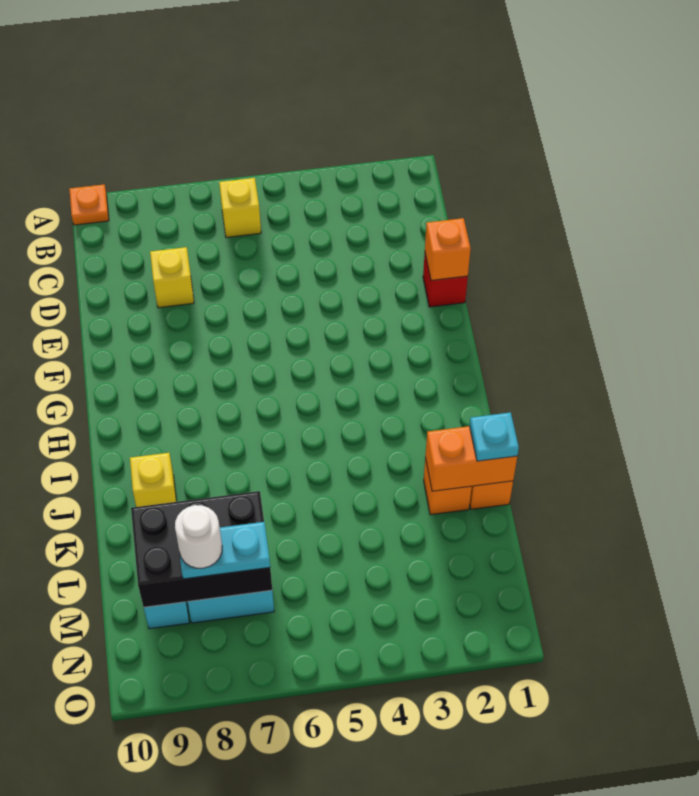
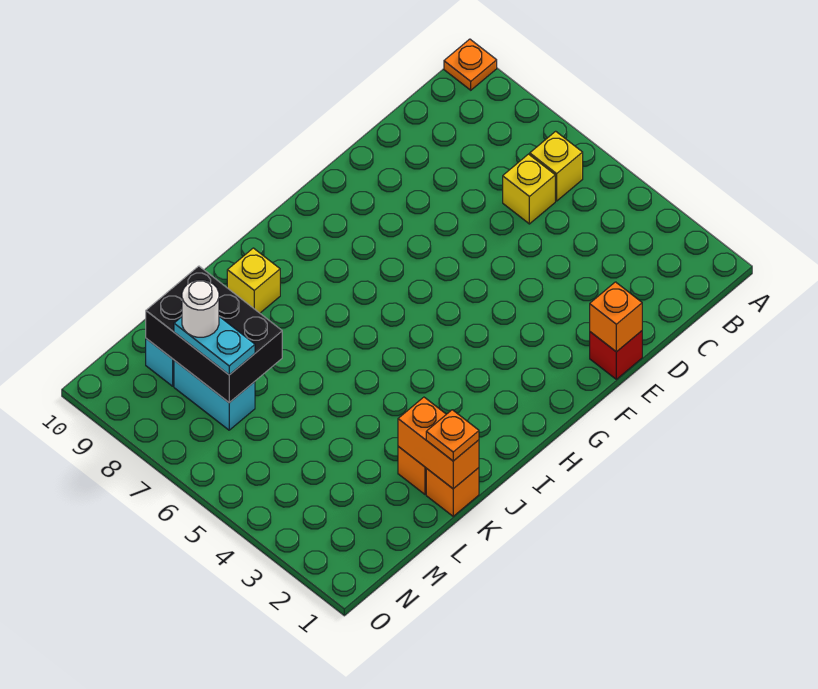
yellow 1x1 brick [150,247,194,308] -> yellow 1x1 brick moved to [503,154,555,224]
cyan 1x1 plate [470,412,519,461] -> orange 1x1 plate [426,410,479,461]

